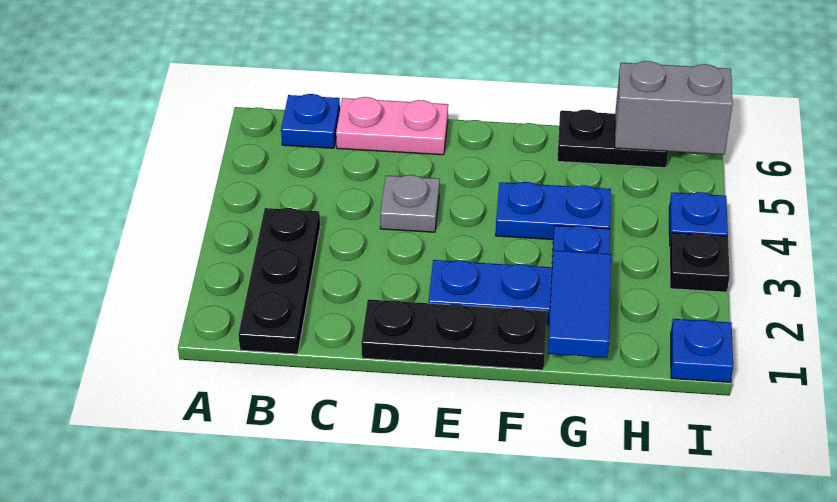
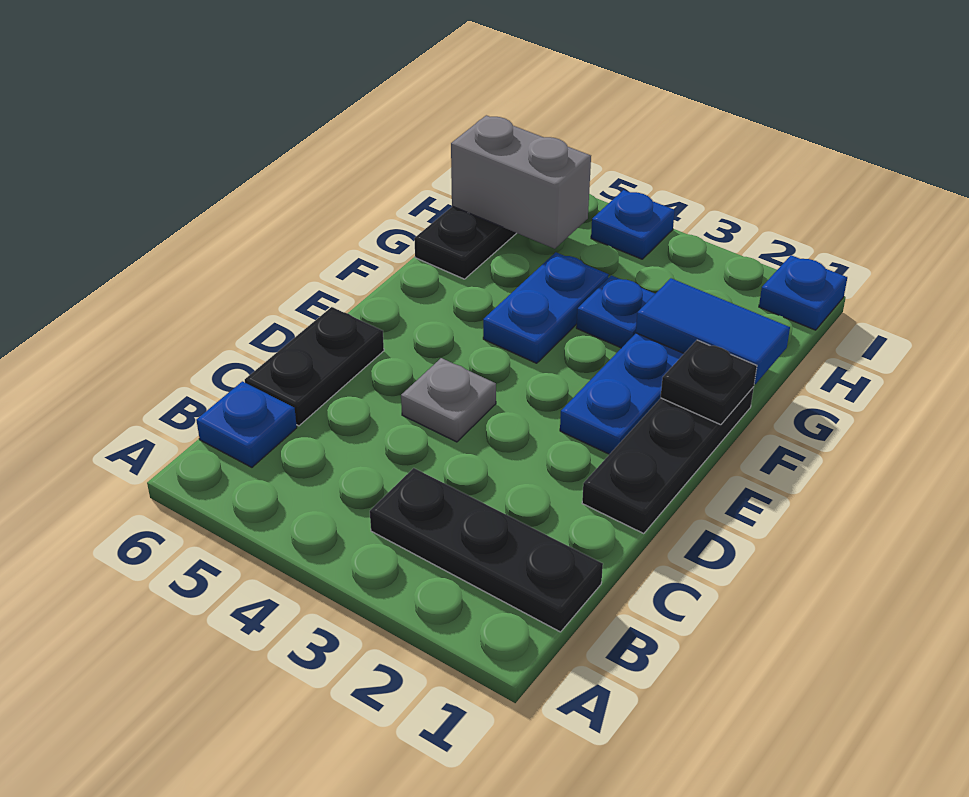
pink 1x2 plate [336,97,448,155] -> black 1x2 plate [245,307,384,426]
grey 1x2 brick [615,61,733,155] -> grey 1x2 brick turned to [451,115,591,249]
black 1x1 plate [670,233,730,292] -> black 1x1 plate moved to [661,340,757,425]

